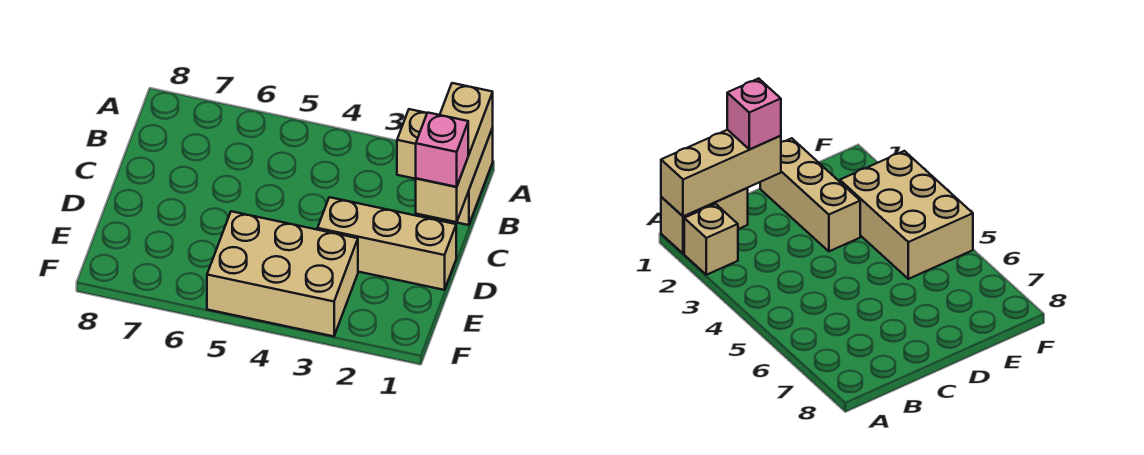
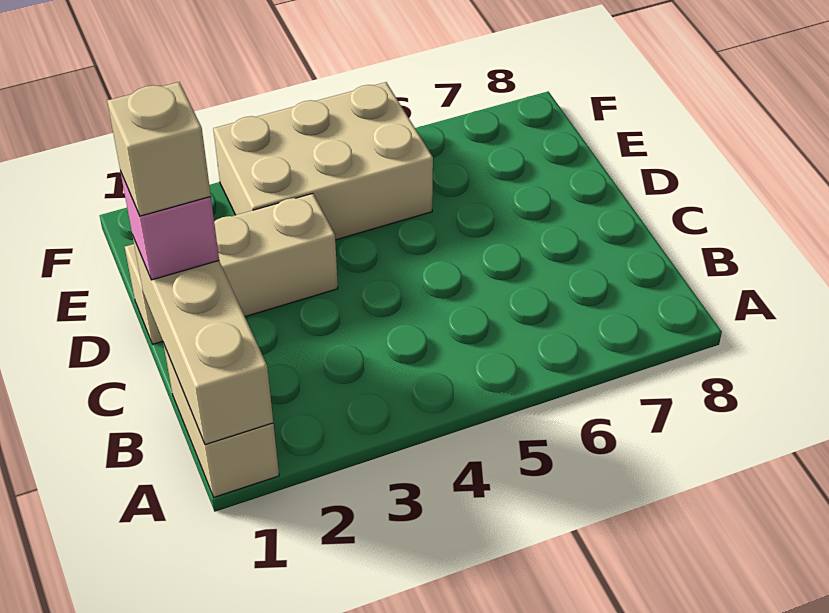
tan 1x1 brick [397,109,427,179] -> tan 1x1 brick moved to [107,82,211,216]

